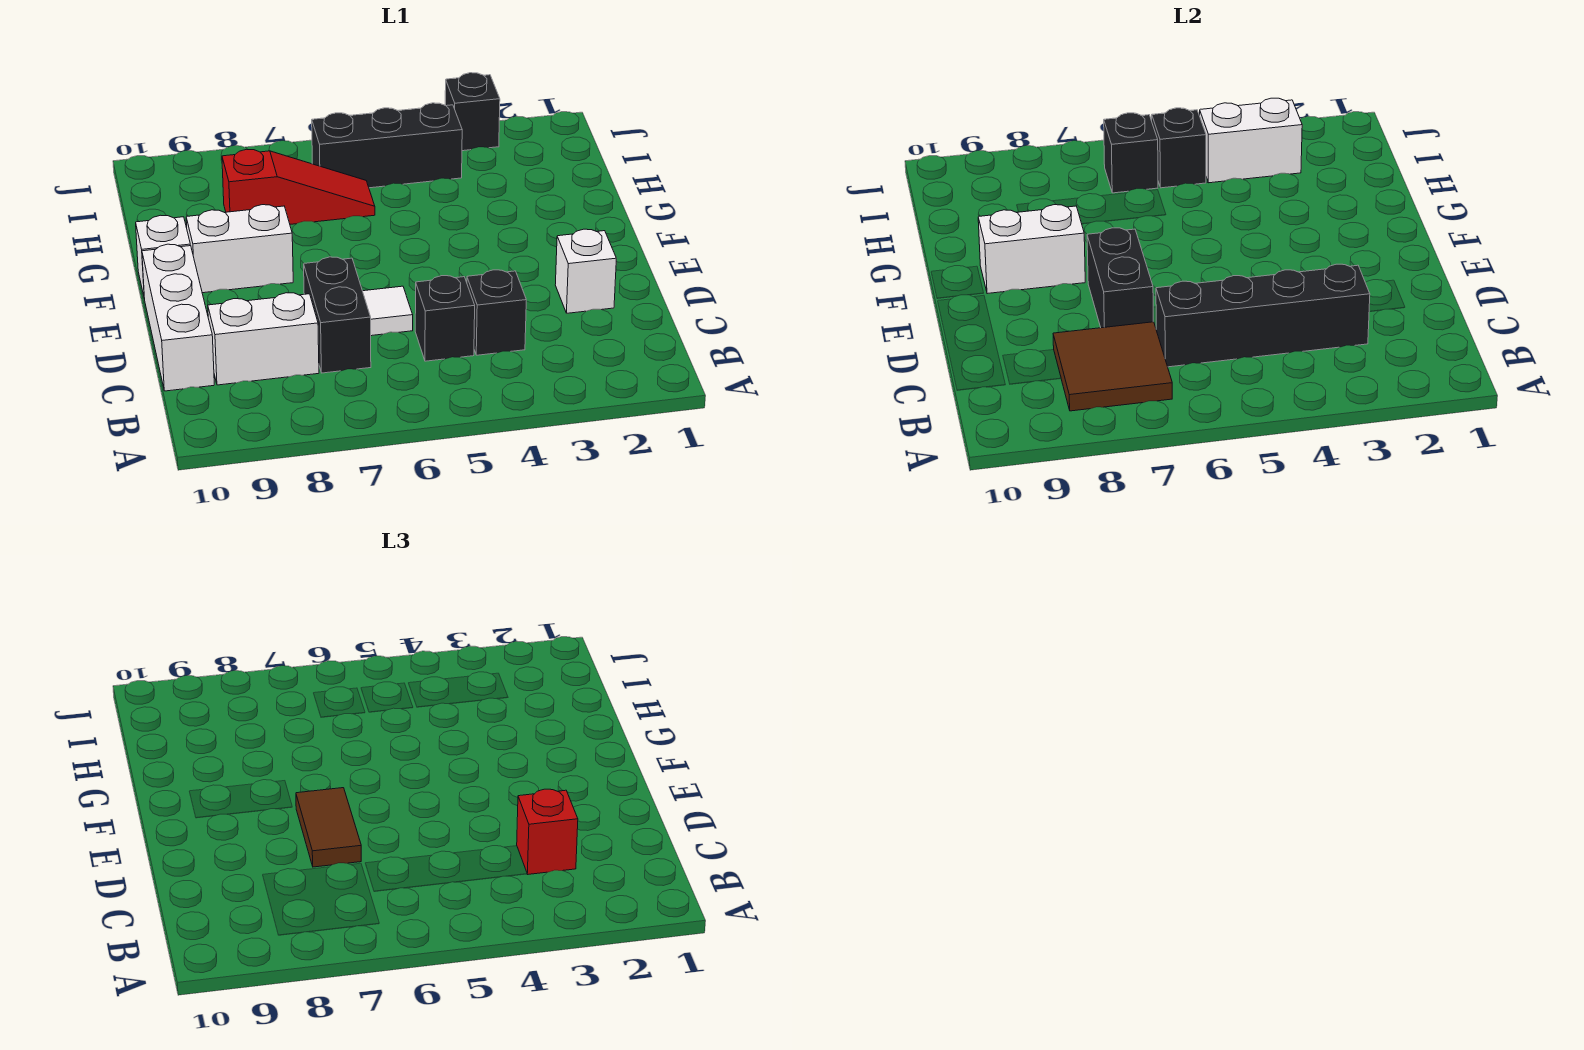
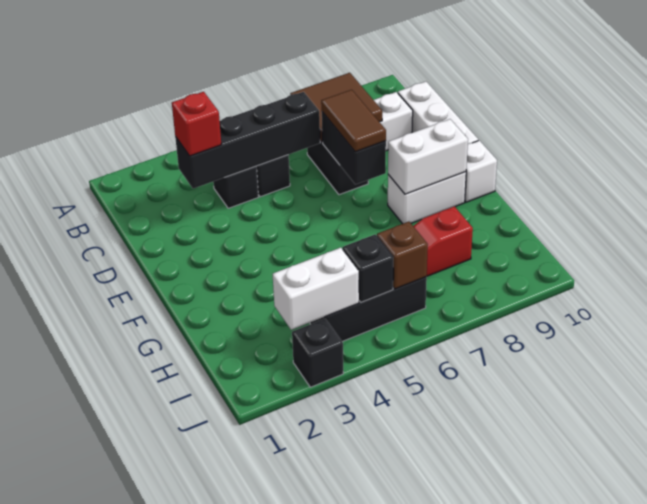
white 1x1 brick [555,229,616,313] -> none
white 1x1 tile [363,286,413,336] -> none
black 1x1 brick [1104,113,1158,193] -> brown 1x1 brick [377,222,428,289]

